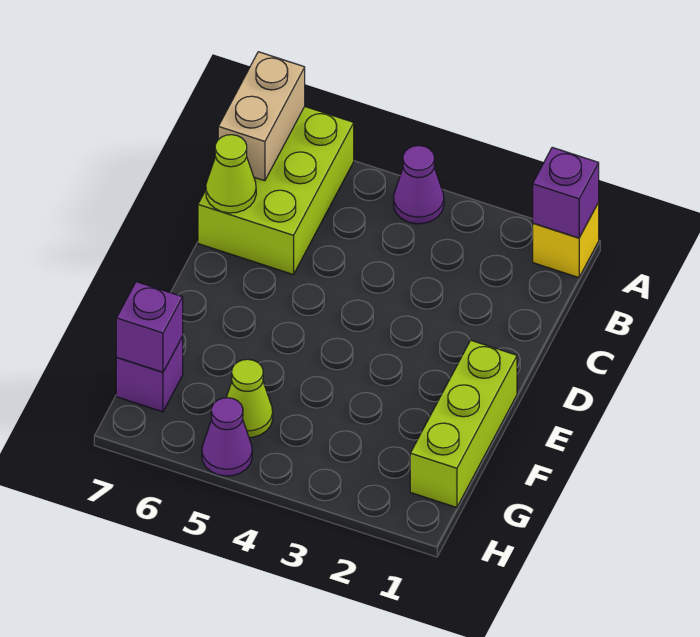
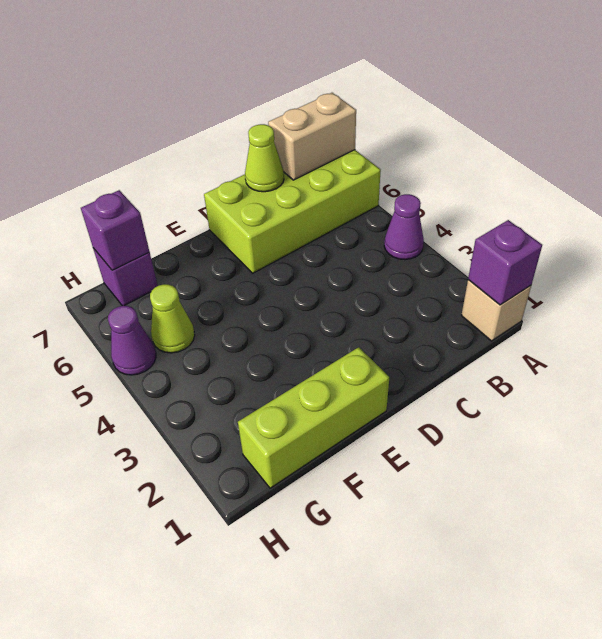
yellow 1x1 brick [533,203,599,278] -> tan 1x1 brick [461,280,531,341]
lime 2x3 brick [198,107,354,275] -> lime 2x4 brick [204,150,381,273]

